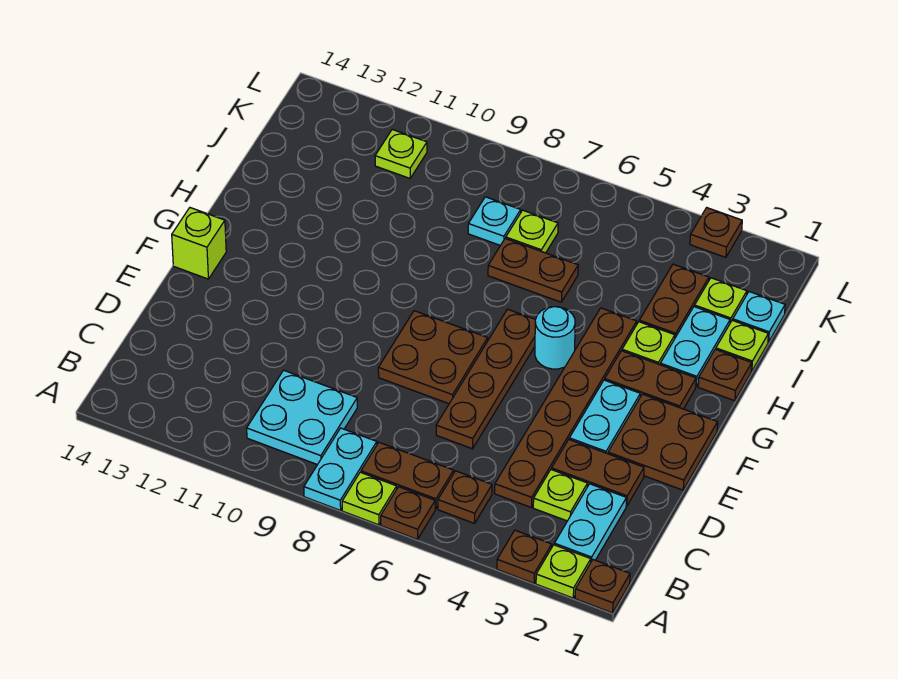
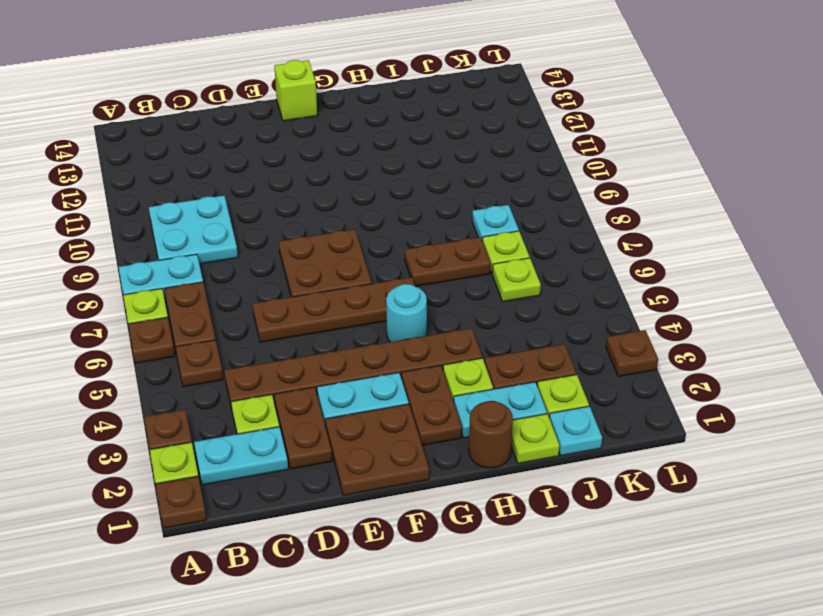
brown 1x1 plate [698,349,752,401] -> brown 1x1 round brick [469,401,513,468]
brown 1x2 plate [488,238,578,302] -> brown 1x2 plate turned to [405,237,490,286]
lime 1x1 plate [375,130,427,178] -> lime 1x1 plate moved to [492,258,541,302]

